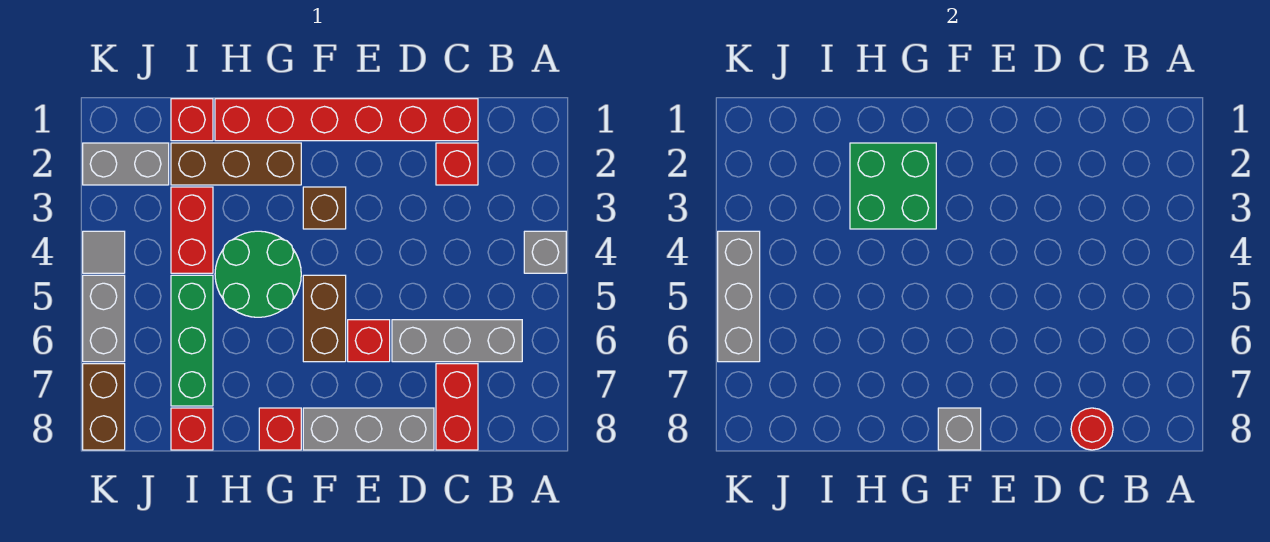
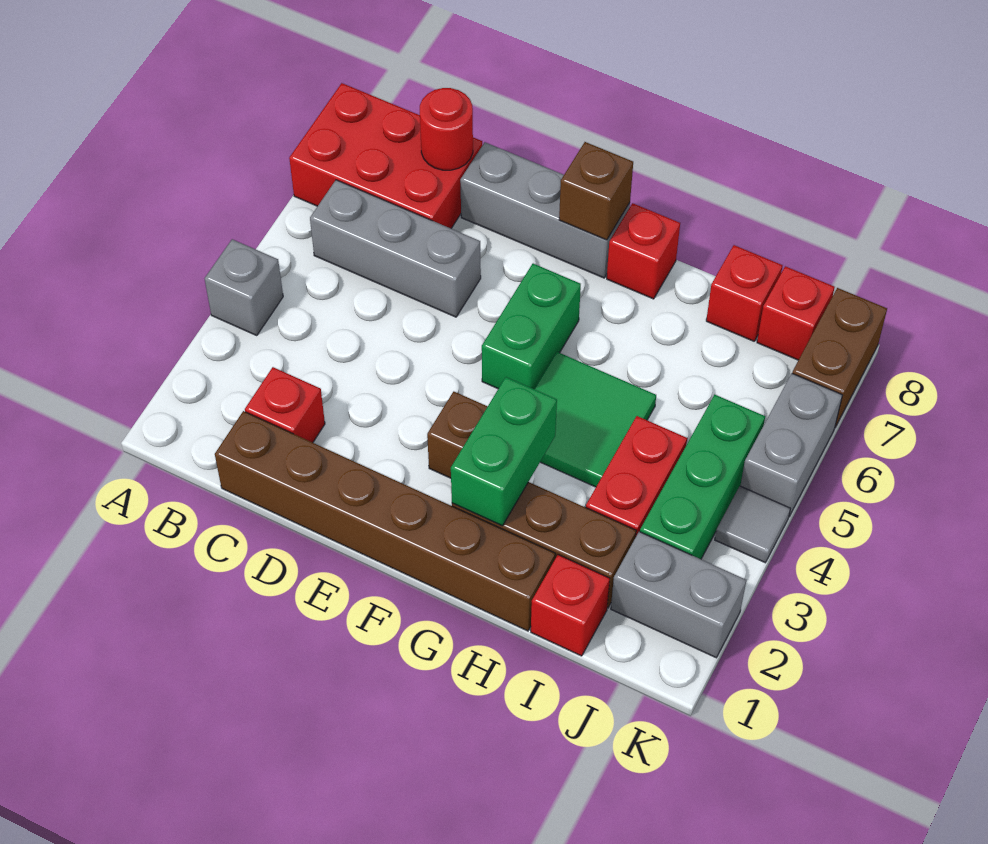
red 1x6 brick [215,99,478,141] -> brown 1x6 brick [215,411,555,631]
red 1x2 brick [436,364,478,450] -> red 2x3 brick [289,83,482,228]
red 1x1 brick [348,320,390,362] -> red 1x1 brick moved to [757,266,835,360]
brown 1x2 brick [303,275,346,362] -> green 1x2 brick [482,264,581,389]
grey 1x1 brick [938,408,981,450] -> brown 1x1 brick [559,142,633,240]
green 2x2 brick [850,143,936,229] -> green 1x2 brick [451,377,557,526]
green 2x2 round brick [215,231,301,317] -> green 2x2 tile [535,352,656,487]
green 1x3 brick [171,275,213,406] -> green 1x3 brick moved to [640,395,765,559]
grey 1x3 brick [718,231,760,362] -> none

